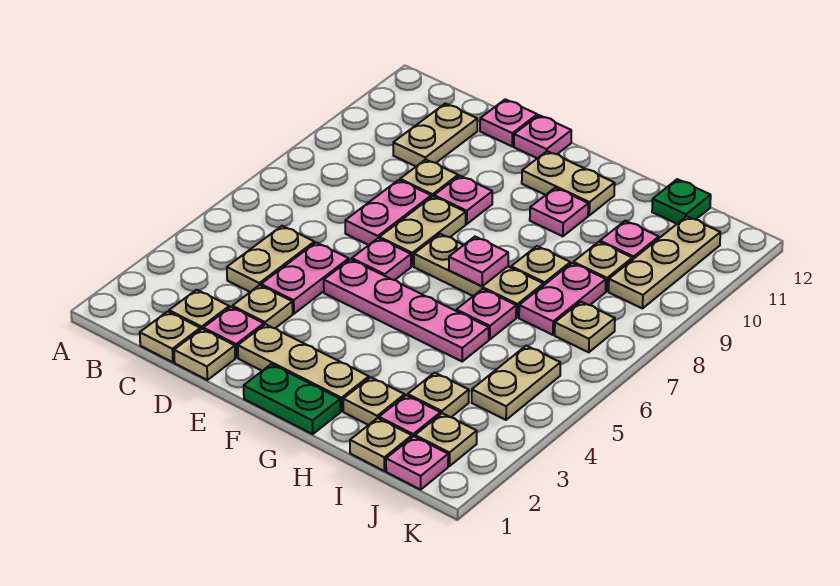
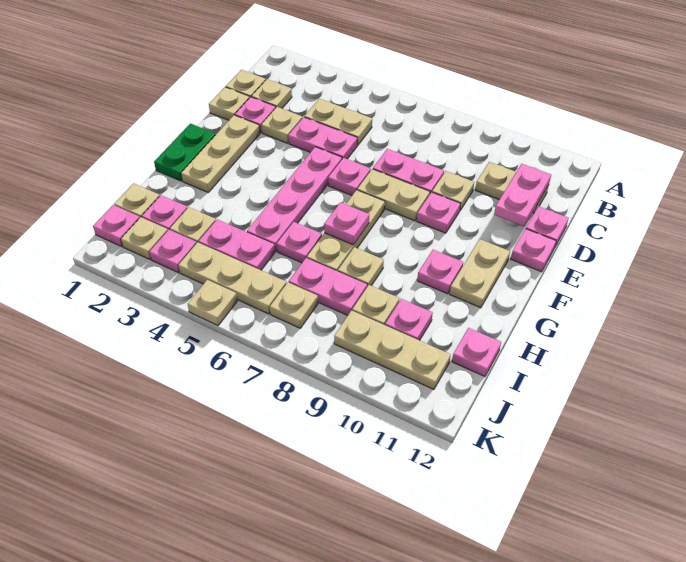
none -> pink 1x2 plate [494,164,551,226]
tan 1x1 plate [343,377,405,425] -> tan 1x1 plate moved to [188,280,237,325]
none -> pink 1x2 plate [199,220,275,270]
green 1x1 plate [652,179,711,224] -> pink 1x1 plate [452,328,501,376]
none -> pink 1x1 plate [149,230,196,273]
tan 1x2 plate [472,346,560,420] -> tan 1x3 plate [178,242,286,314]

